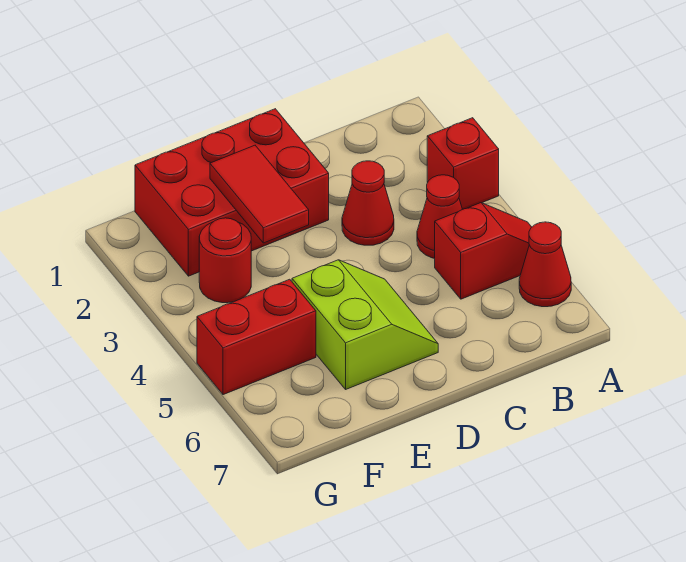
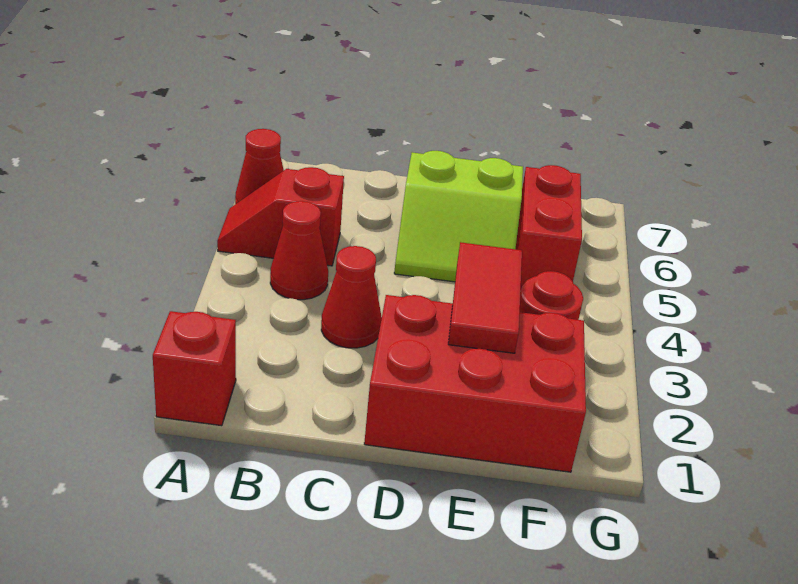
red 1x1 brick [427,118,499,209] -> red 1x1 brick moved to [153,311,236,426]
lime 2x2 slope [292,260,438,389] -> lime 2x2 slope turned to [394,151,523,282]
red 1x2 brick [197,279,316,395] -> red 1x2 brick turned to [516,165,582,288]

